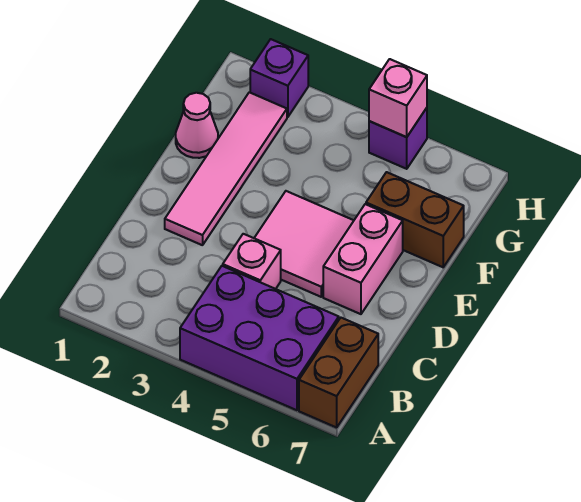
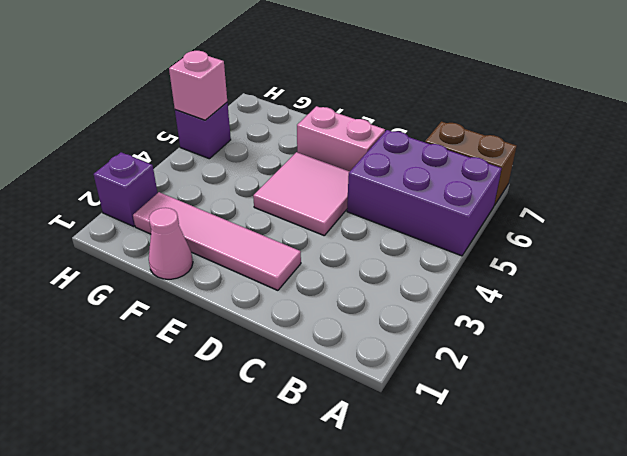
purple 2x3 brick [180,266,339,410] -> purple 2x3 brick turned to [347,130,502,256]
pink 1x1 brick [223,234,281,289] -> none
brown 1x2 brick [366,172,464,267] -> none

